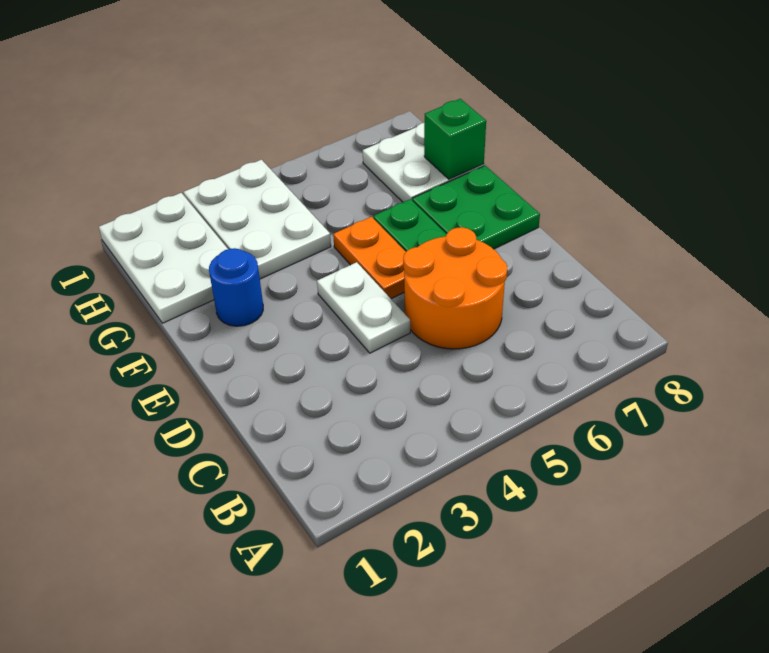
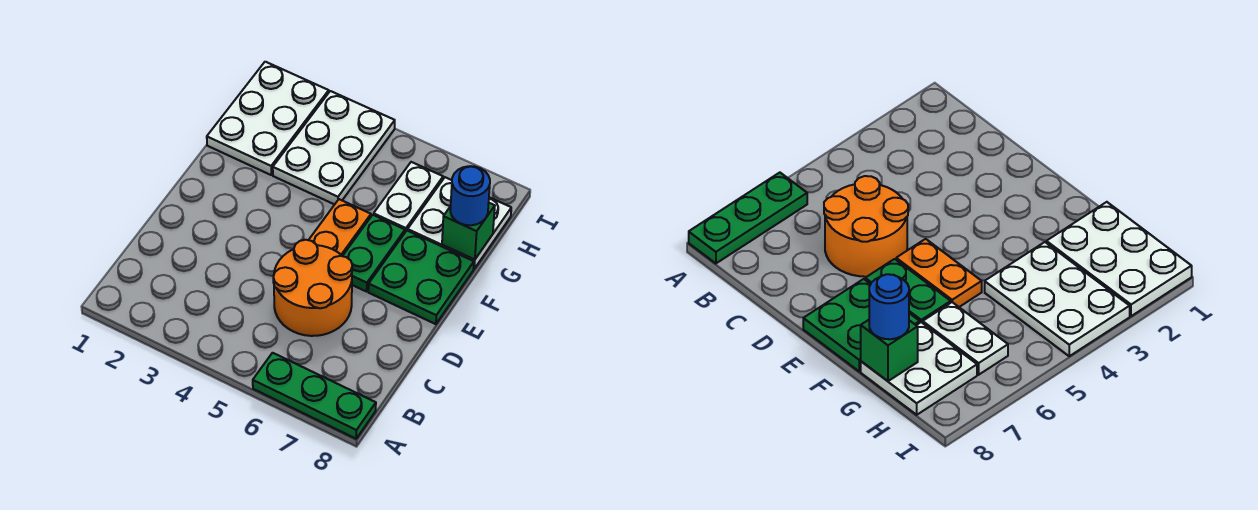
none -> green 1x3 plate [253,353,376,439]
white 1x2 plate [317,262,410,353] -> white 1x2 plate moved to [374,162,443,232]
blue 1x1 round brick [209,248,263,326] -> blue 1x1 round brick moved to [450,166,490,225]

